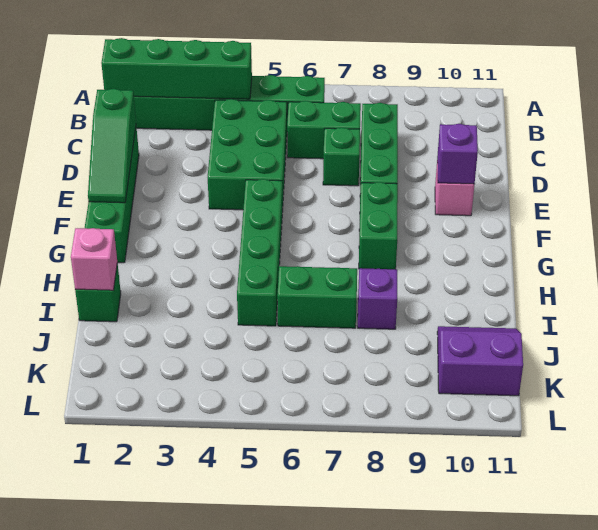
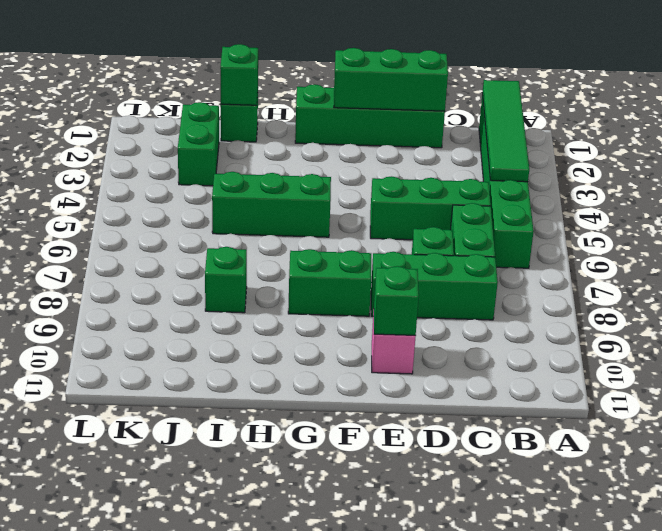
green 1x4 brick [101,38,252,99] -> green 1x4 tile [483,80,529,182]
green 2x3 brick [208,99,287,210] -> green 1x3 brick [370,176,491,240]
green 1x3 slope [88,89,136,203] -> green 1x3 brick [334,48,448,111]
purple 1x1 brick [437,124,478,184] -> green 1x1 brick [374,266,419,335]
green 1x4 brick [237,179,283,326] -> green 1x3 brick [212,172,331,237]
pink 1x1 brick [71,228,117,290] -> green 1x1 brick [220,44,258,105]
green 1x2 brick [277,266,357,328] -> green 1x2 brick moved to [178,102,219,186]
purple 1x1 brick [358,268,397,329] -> green 1x1 brick [205,247,247,313]
purple 2x2 slope [437,326,523,396] -> none

